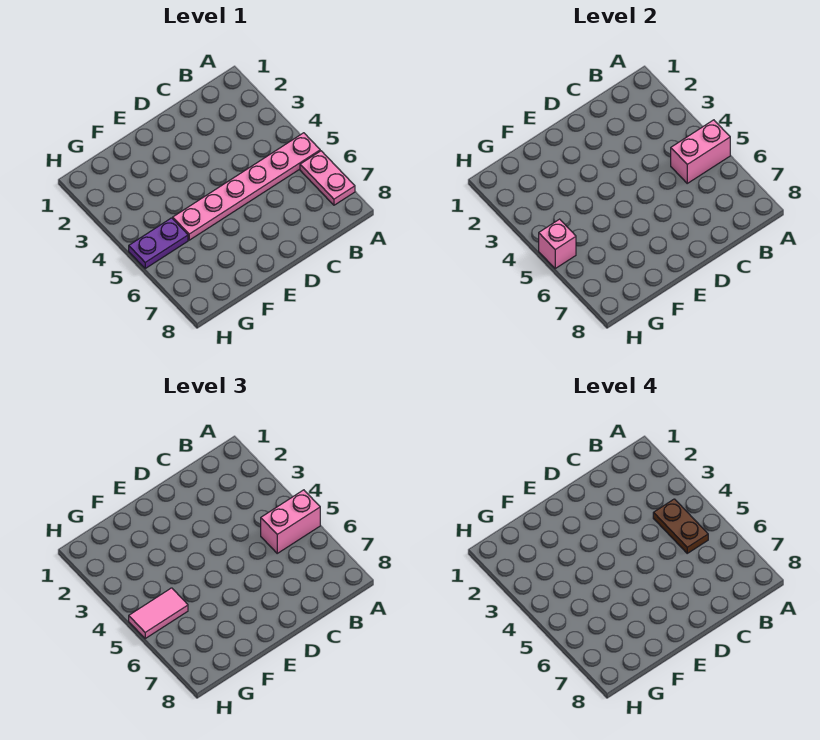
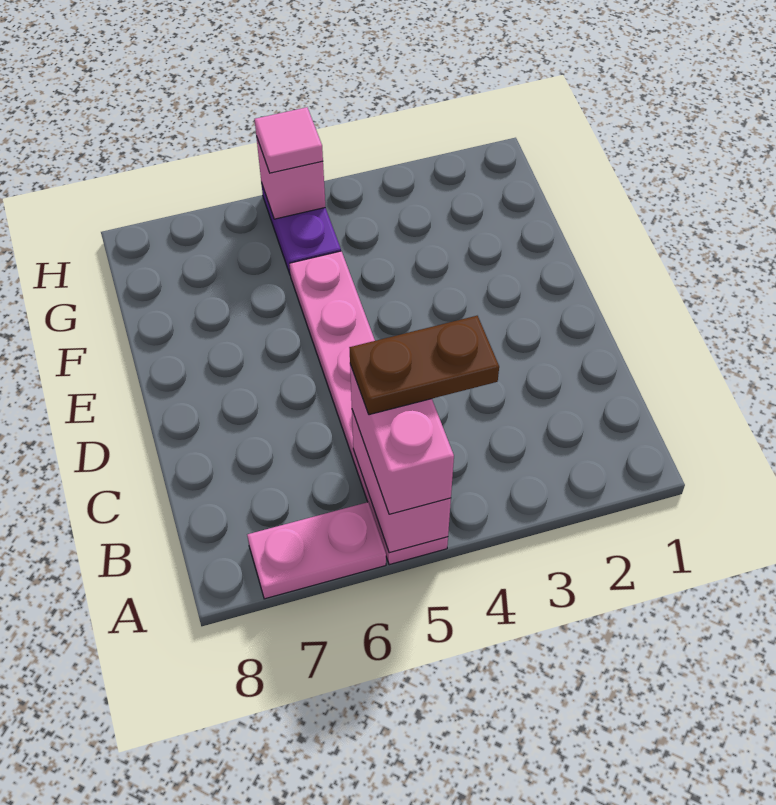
pink 1x2 tile [129,588,188,638] -> pink 1x1 tile [255,107,323,173]

